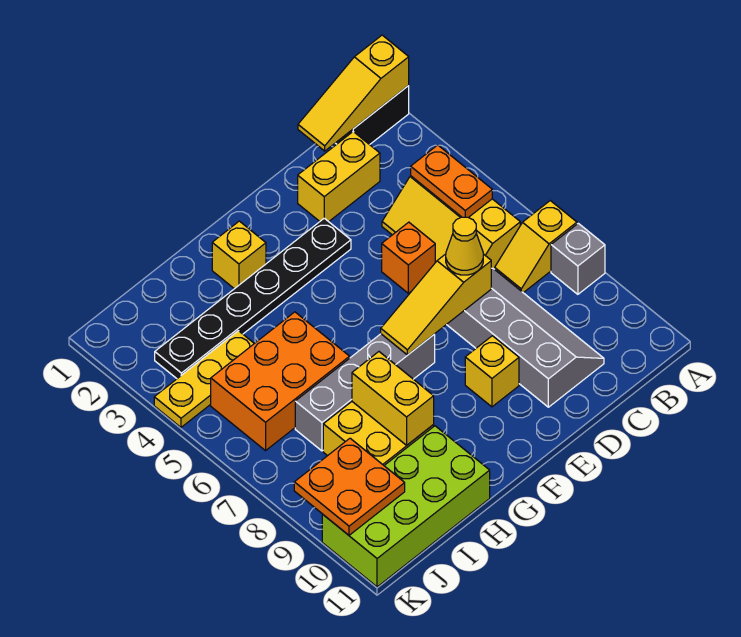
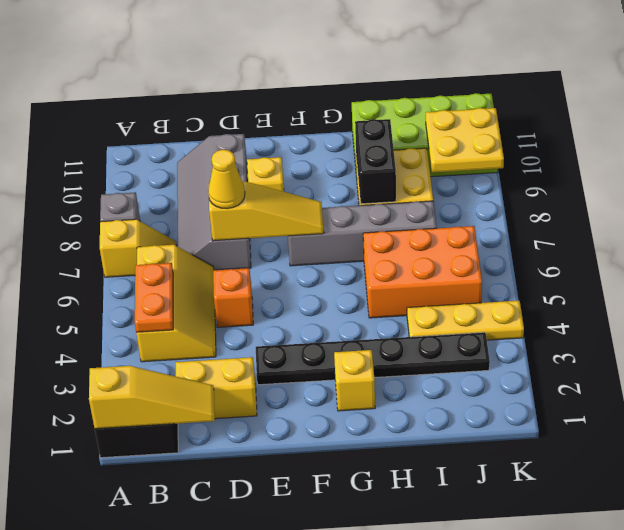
yellow 1x2 brick [352,352,434,445] -> black 1x2 brick [355,119,396,204]
orange 2x2 plate [294,438,405,535] -> yellow 2x2 plate [426,108,504,173]

